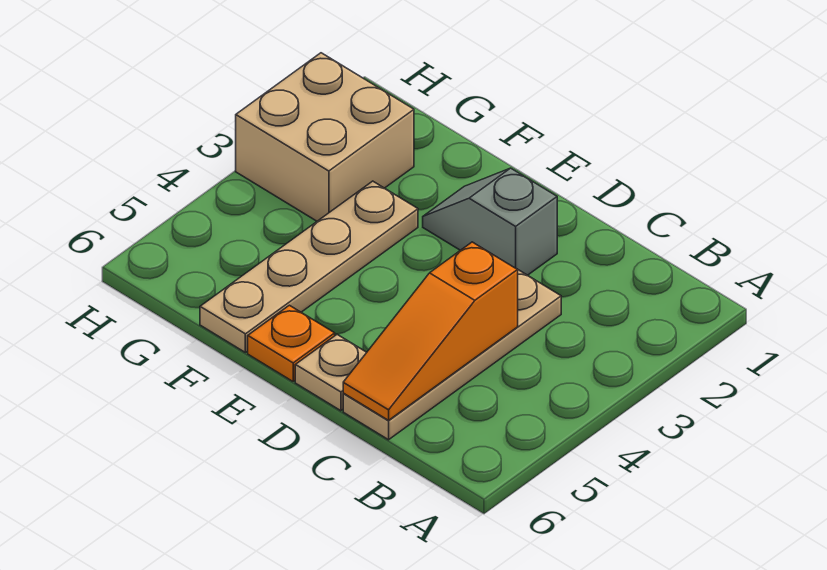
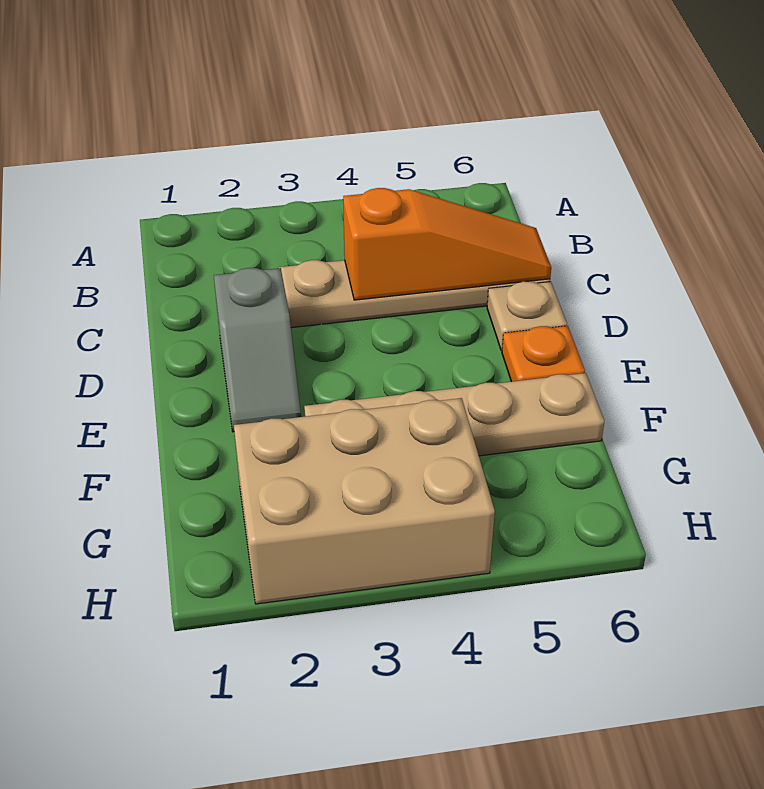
tan 2x2 brick [236,53,414,221] -> tan 2x3 brick [234,398,495,604]

